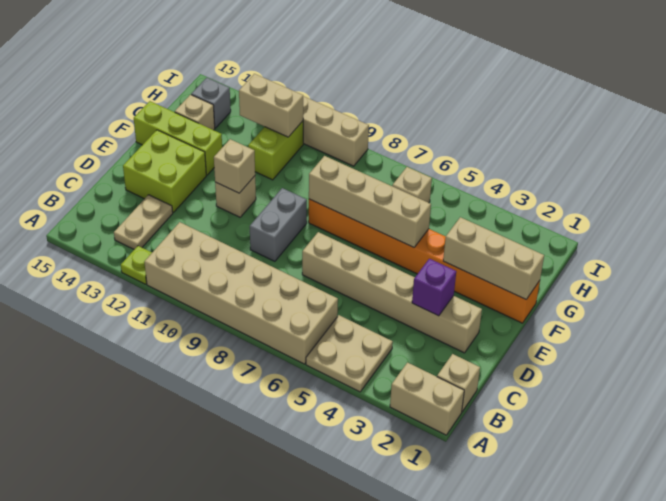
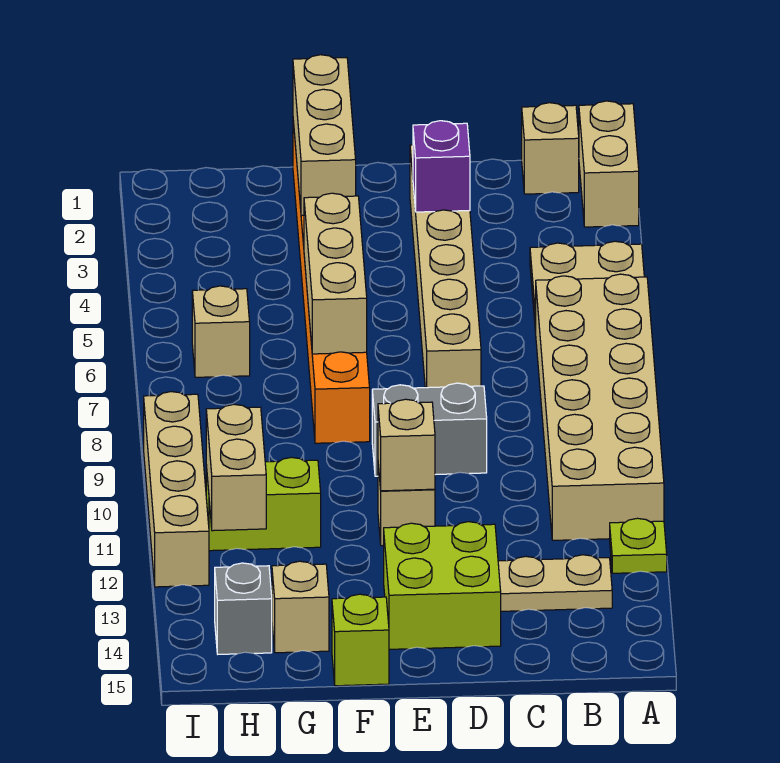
tan 1x4 brick [309,156,431,247] -> tan 1x3 brick [304,193,367,354]
lime 1x3 brick [134,101,222,175] -> lime 1x1 brick [332,594,389,686]

